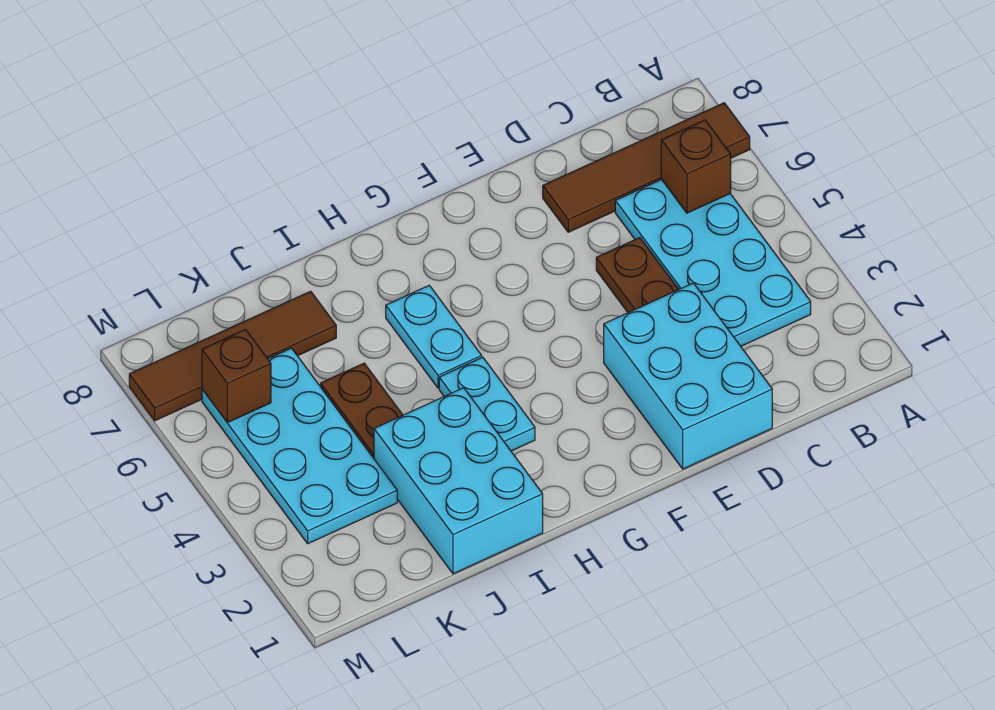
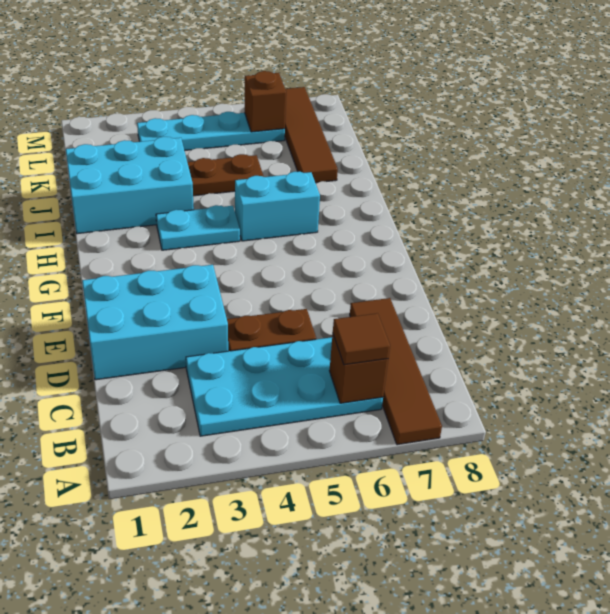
none -> brown 1x1 tile [333,313,390,365]
cyan 1x2 plate [386,285,482,388] -> cyan 1x2 brick [235,172,320,241]
cyan 2x4 plate [202,348,397,544] -> cyan 1x4 plate [137,112,285,151]

